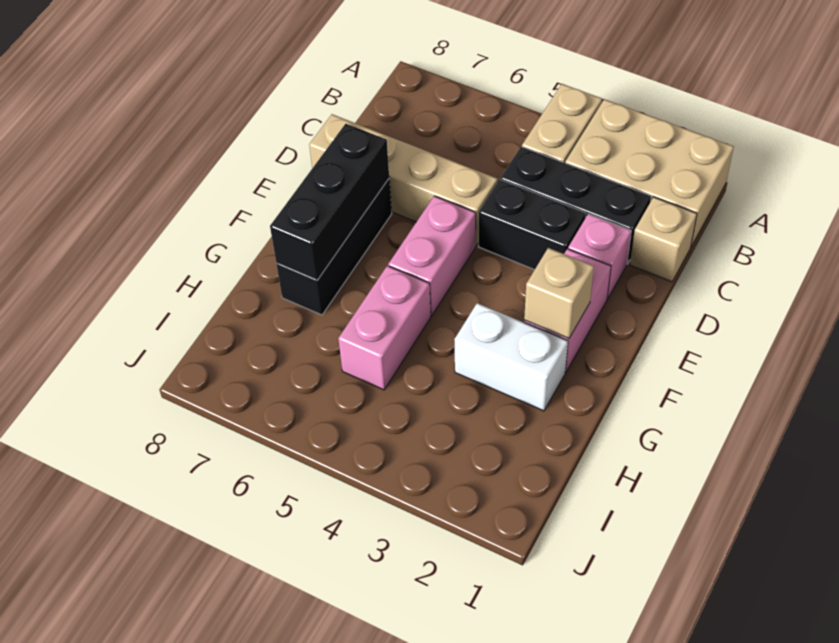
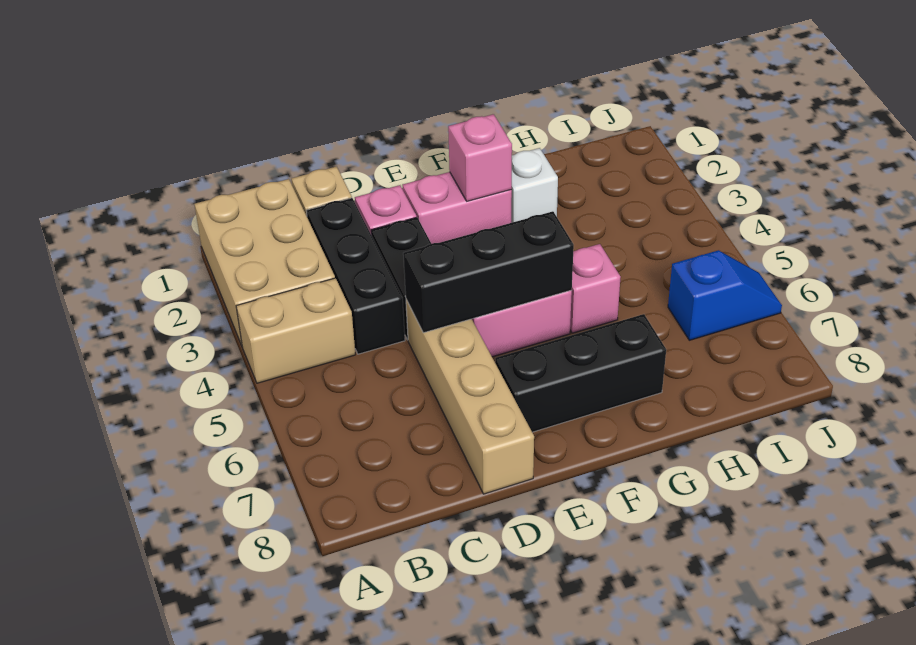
black 1x3 brick [270,124,389,280] -> black 1x3 brick moved to [403,211,574,333]
tan 1x1 brick [524,248,594,339] -> pink 1x1 brick [448,114,512,201]
white 1x2 brick [455,303,568,411] -> white 1x1 brick [511,148,558,223]
pink 1x2 brick [338,266,431,390] -> pink 1x1 brick [570,244,621,333]
none -> blue 1x2 slope [668,250,782,340]

